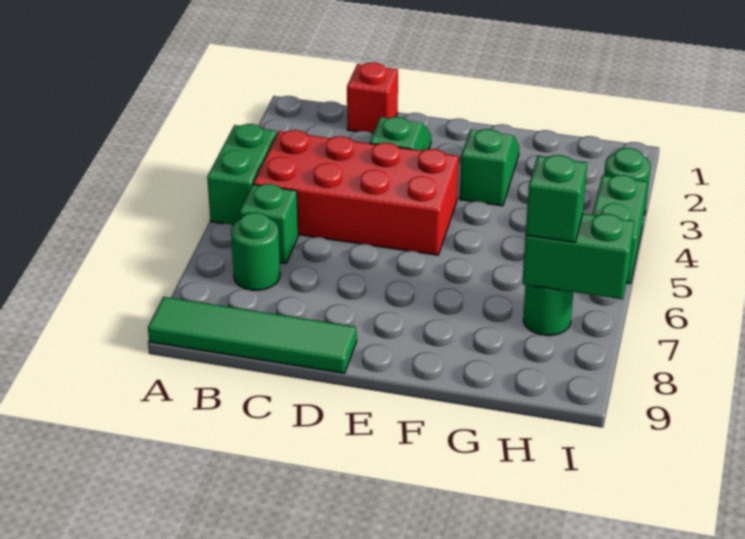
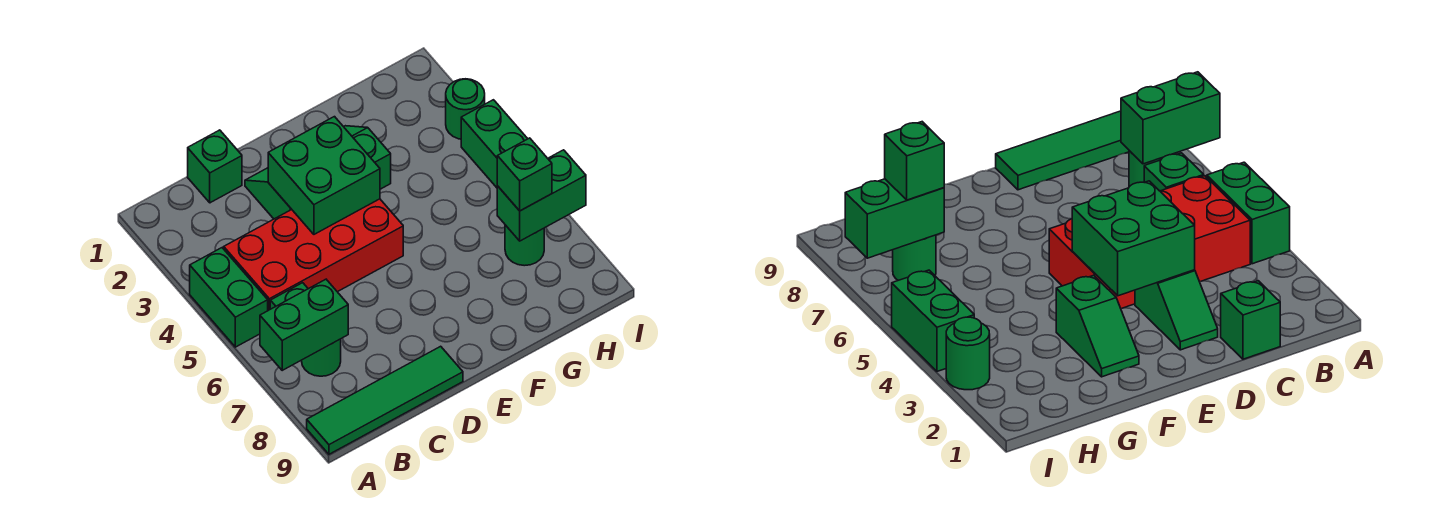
none -> green 1x2 brick [260,279,348,370]
red 1x1 brick [347,62,398,134] -> green 1x1 brick [188,130,242,203]
none -> green 2x2 brick [268,117,380,234]

